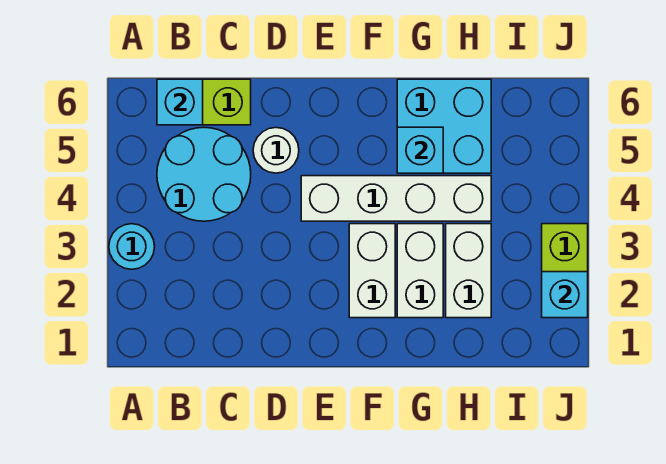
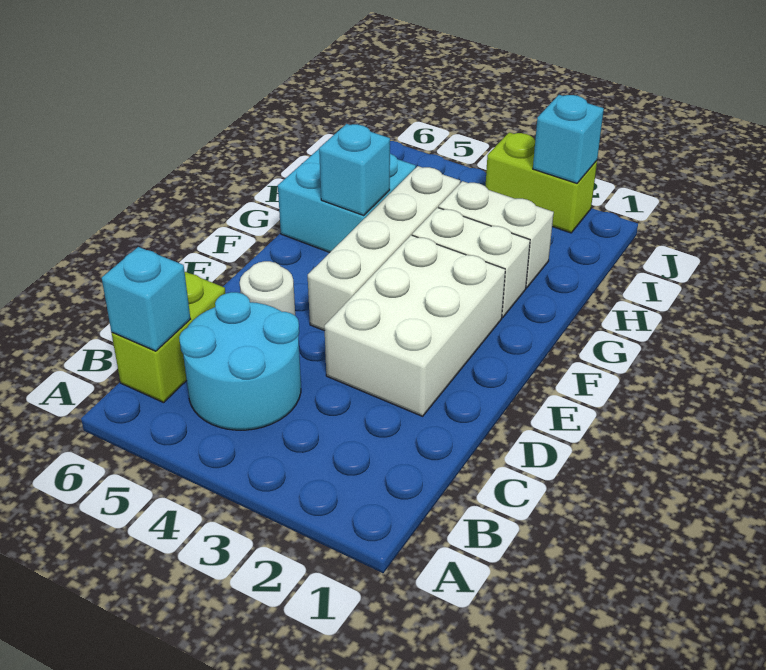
cyan 1x1 round brick [109,224,155,269] -> none
white 1x2 brick [349,224,395,318] -> white 2x3 brick [324,235,505,416]

